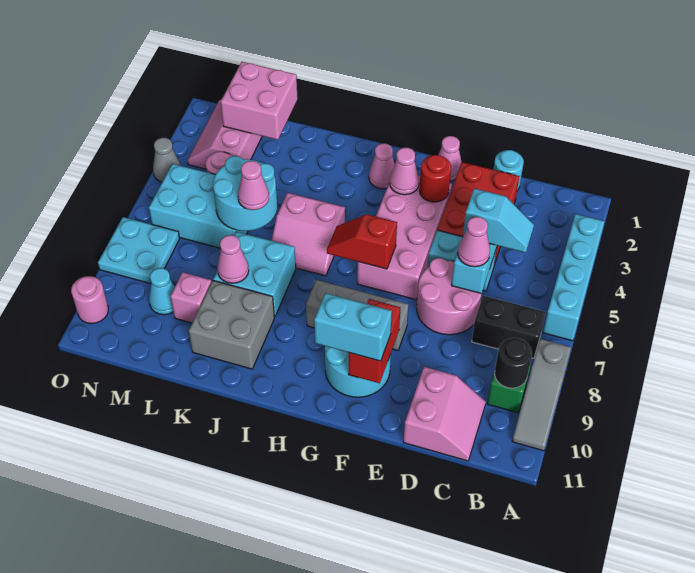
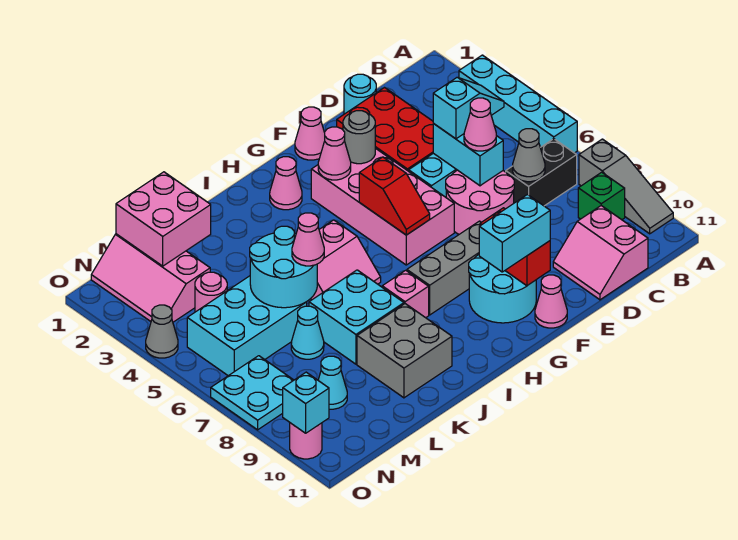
black 1x1 round brick [495,338,532,388] -> none
none -> grey 1x1 cone [513,129,545,182]
pink 2x2 slope [403,367,486,461] -> pink 2x2 slope turned to [553,206,648,300]
red 1x1 round brick [419,155,451,202] -> grey 1x1 round brick [343,111,375,164]
red 1x2 slope [327,214,397,269] -> red 1x2 slope turned to [359,157,430,235]
pink 1x1 cone [217,235,249,283] -> pink 1x1 cone moved to [535,275,567,328]
none -> cyan 1x1 cone [291,306,324,359]
pink 1x1 brick [170,272,212,323] -> pink 1x1 brick moved to [382,270,429,318]
none -> cyan 1x1 brick [283,372,329,433]

